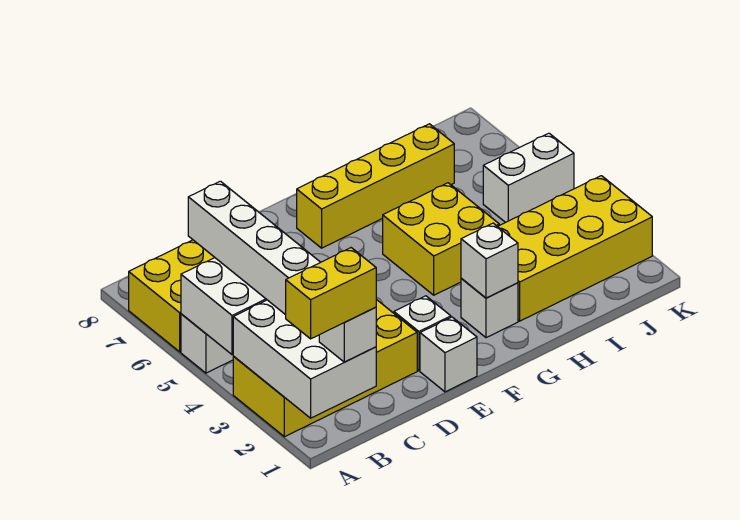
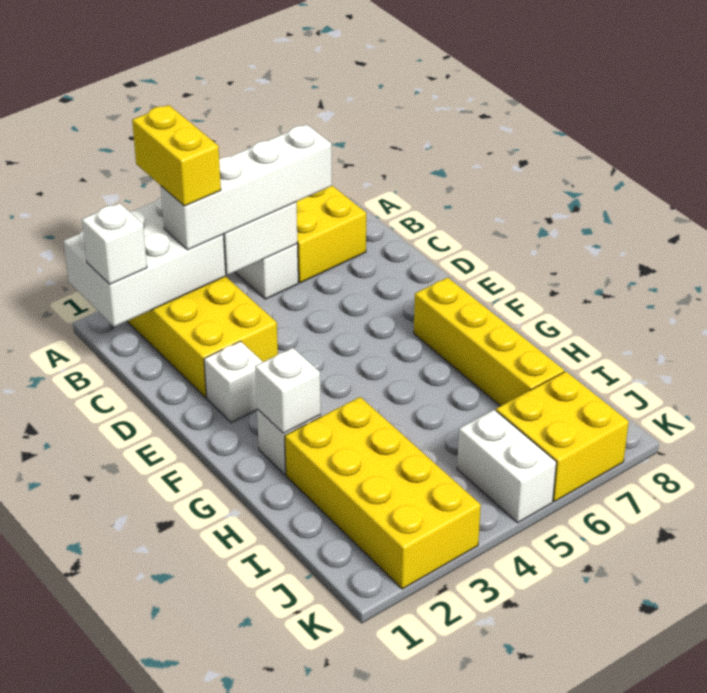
yellow 1x2 brick [286,248,376,339] -> yellow 1x2 brick moved to [132,105,221,206]
white 1x1 brick [420,317,477,392] -> none
yellow 2x2 brick [383,183,499,295] -> yellow 2x2 brick moved to [496,371,629,502]

